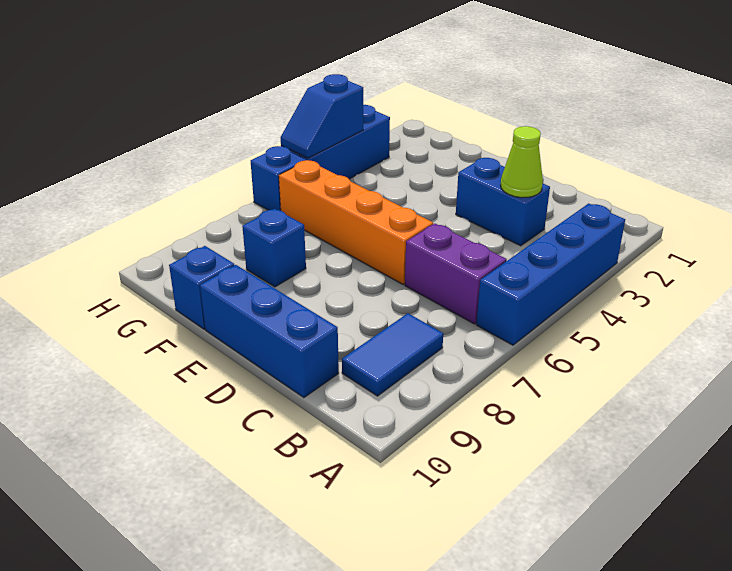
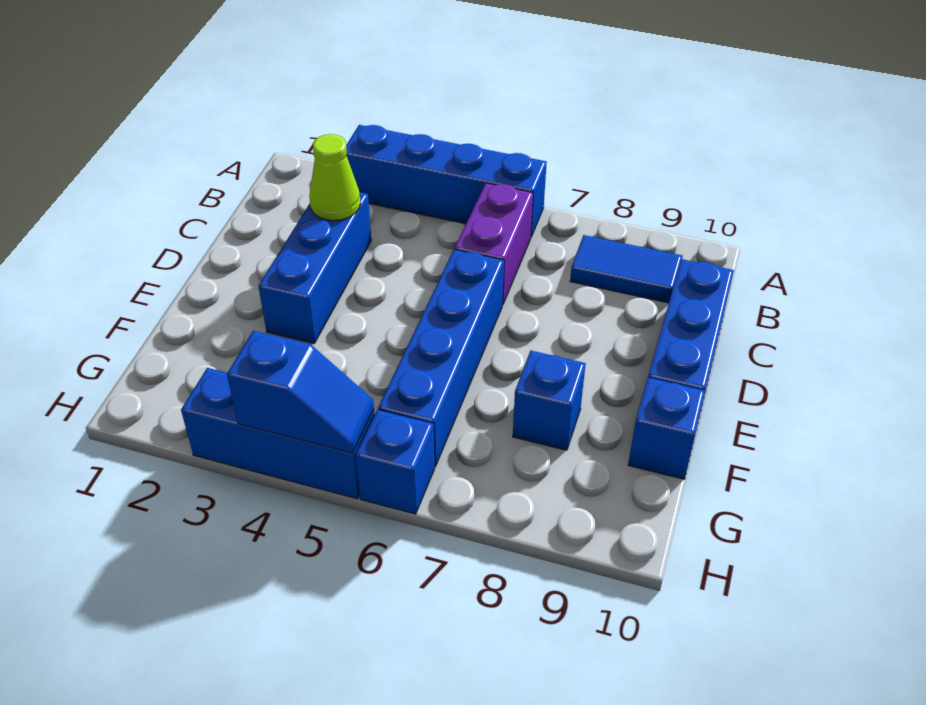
blue 1x2 brick [456,158,550,246] -> blue 1x3 brick [258,192,371,343]
orange 1x4 brick [279,160,433,284] -> blue 1x4 brick [378,249,504,467]

